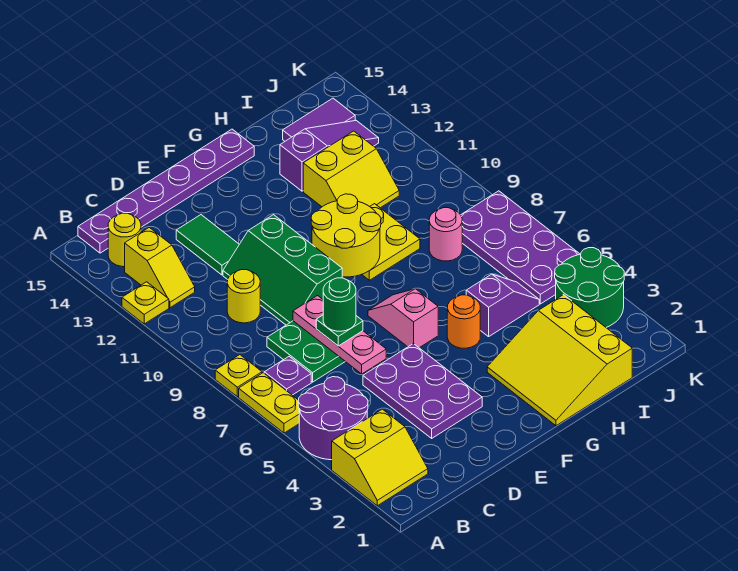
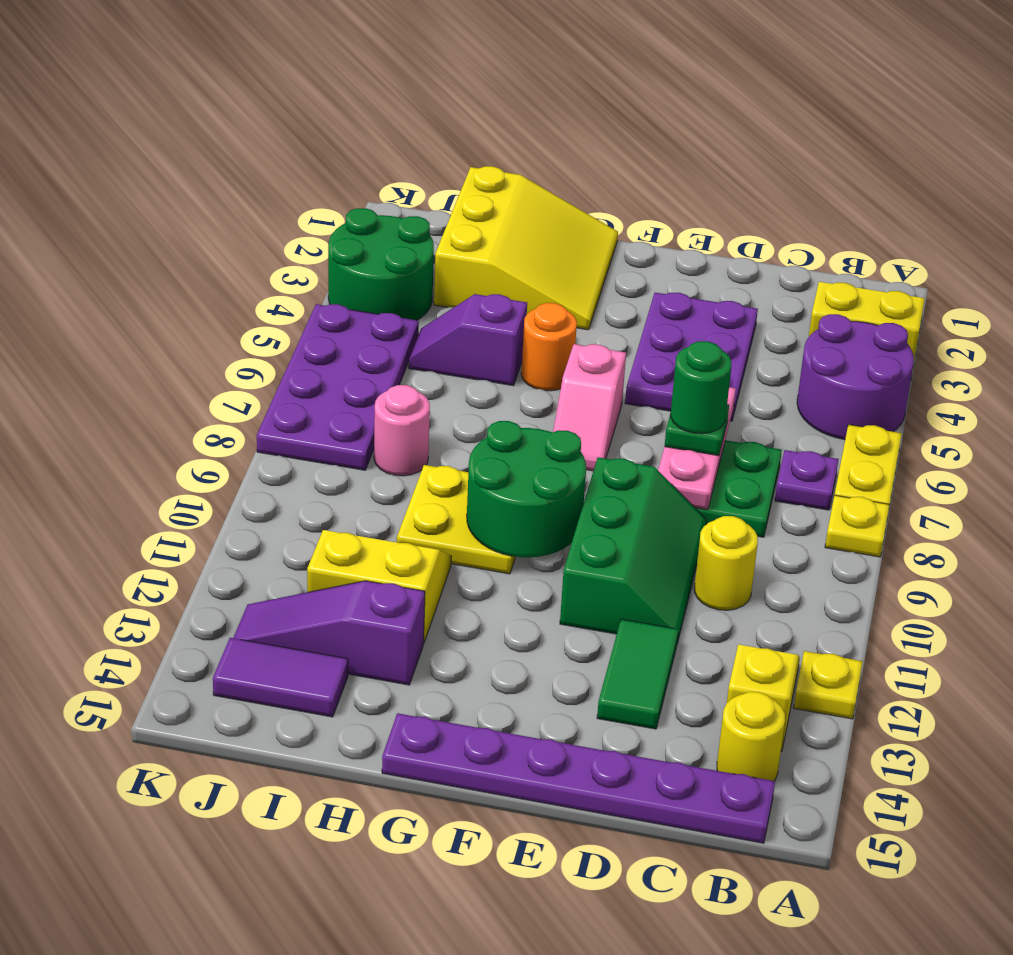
yellow 2x2 round brick [311,194,381,277] -> green 2x2 round brick [467,421,586,557]

